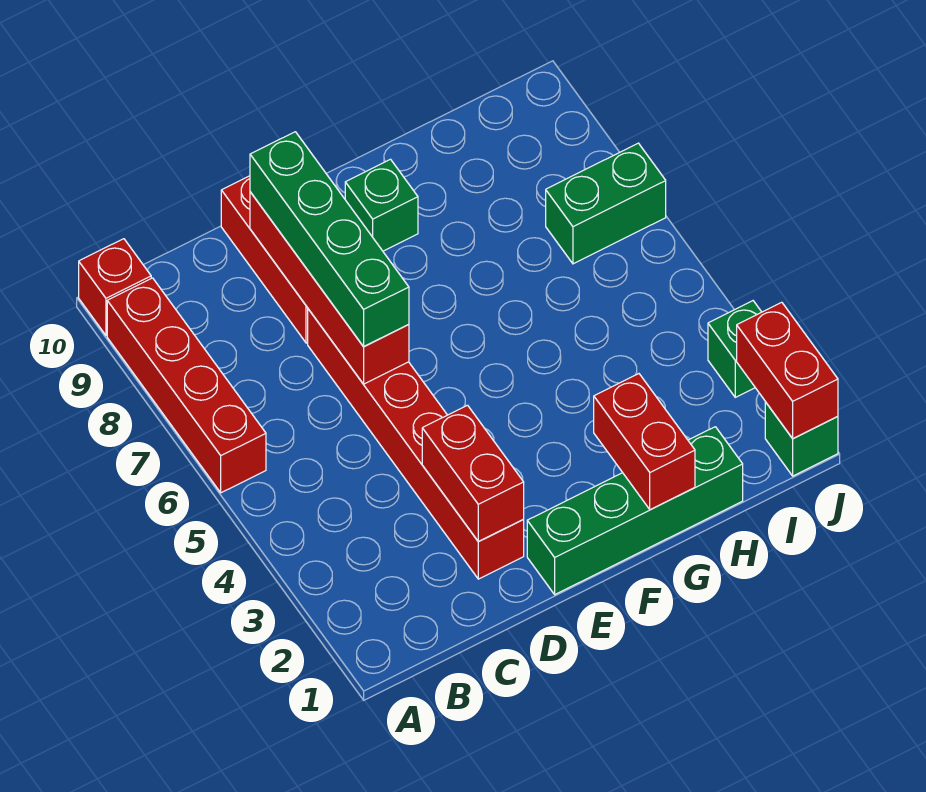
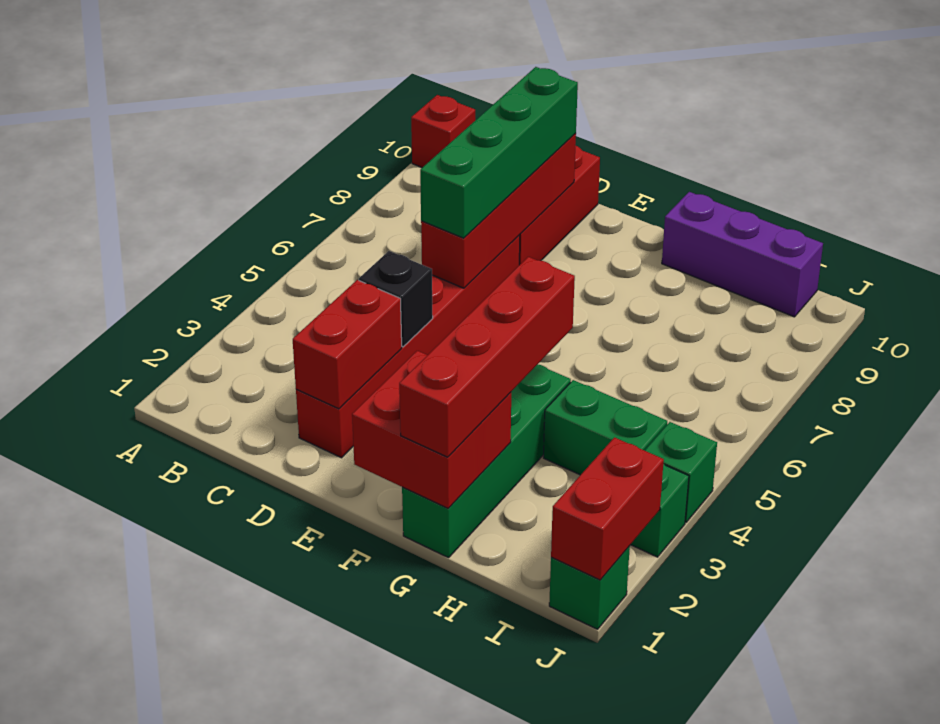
red 1x4 brick [107,278,266,493] -> red 1x4 brick moved to [399,257,575,457]
none -> black 1x1 brick [359,251,433,347]
green 1x4 brick [527,427,743,594] -> green 1x4 brick turned to [402,364,571,558]
green 1x1 brick [345,159,418,251] -> green 1x1 brick moved to [645,422,717,522]
red 1x2 brick [594,374,695,510] -> red 2x2 brick [352,351,511,508]
none -> purple 1x3 brick [662,192,823,317]
green 1x2 brick [546,143,666,264] -> green 1x2 brick moved to [544,380,667,475]

